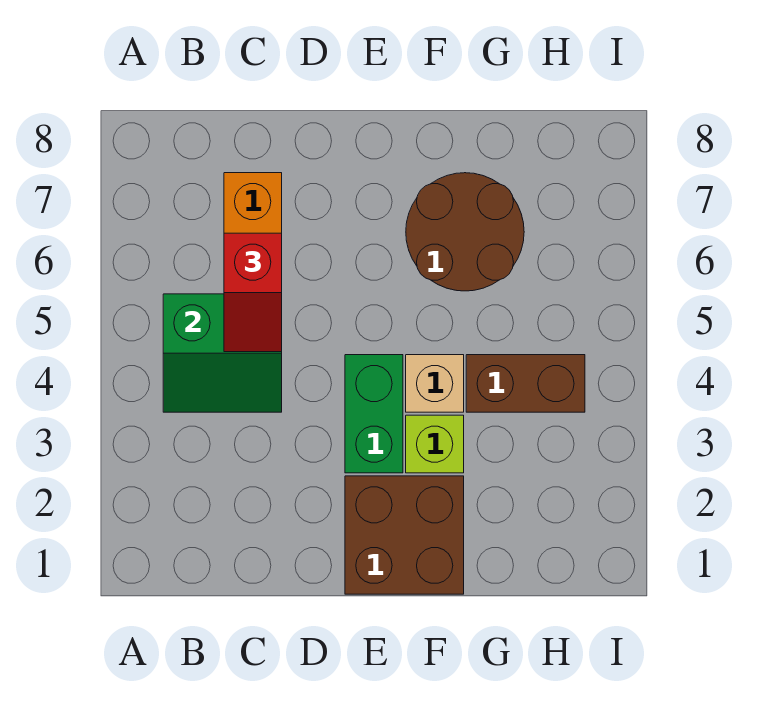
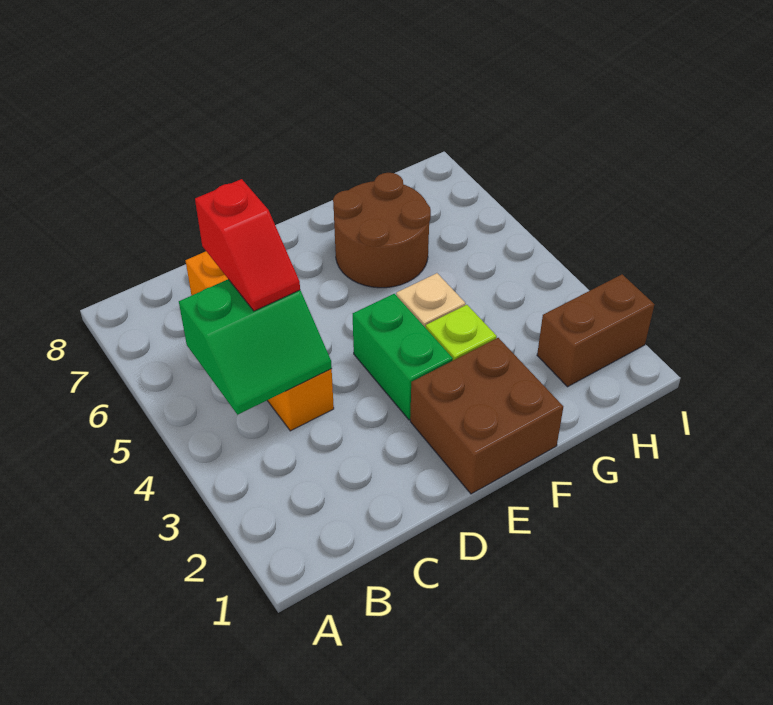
brown 1x2 brick [466,355,585,412] -> brown 1x2 brick moved to [537,274,654,387]

